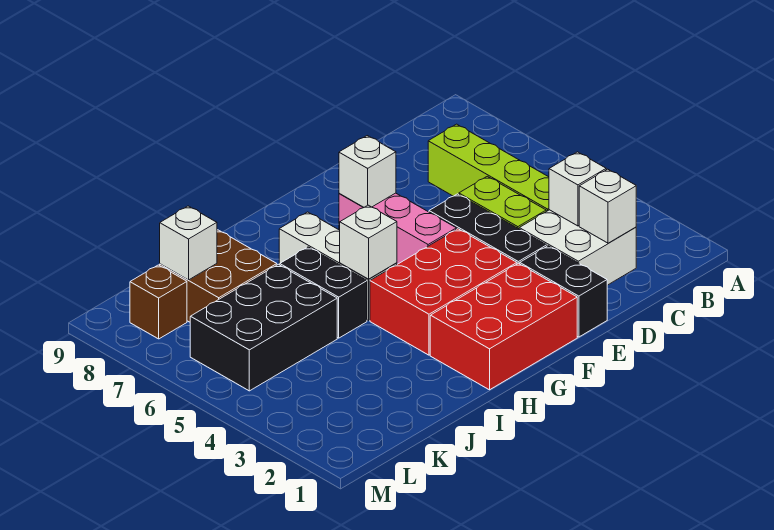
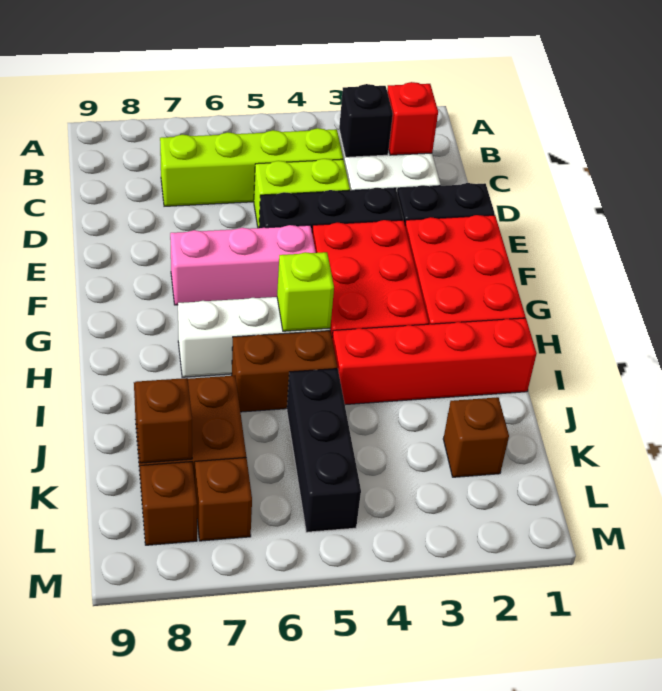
white 1x1 brick [579,169,636,243] -> red 1x1 brick [387,82,438,155]
white 1x1 brick [549,152,606,226] -> black 1x1 brick [339,84,393,157]
white 1x1 brick [339,136,396,207] -> none
white 1x1 brick [340,205,397,279] -> lime 1x1 brick [277,252,334,331]
none -> red 1x4 brick [332,318,537,405]
black 1x2 brick [280,247,367,338] -> brown 1x2 brick [232,331,337,412]
black 2x3 brick [190,264,337,391] -> black 1x3 brick [287,369,361,532]
none -> brown 1x1 brick [443,397,509,477]
white 1x1 brick [160,206,217,280] -> brown 1x1 brick [135,378,192,463]
none -> brown 1x1 brick [195,458,252,541]

